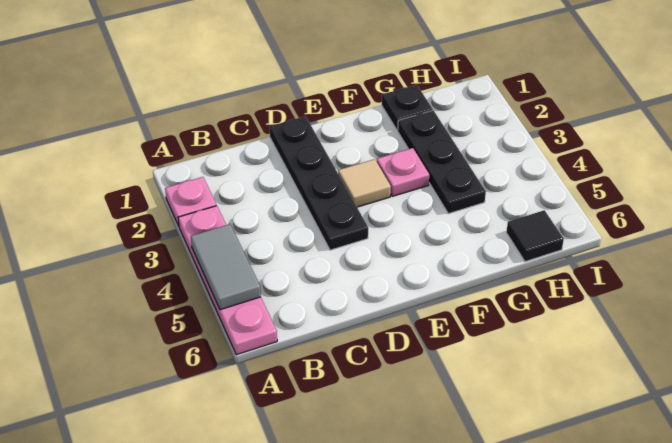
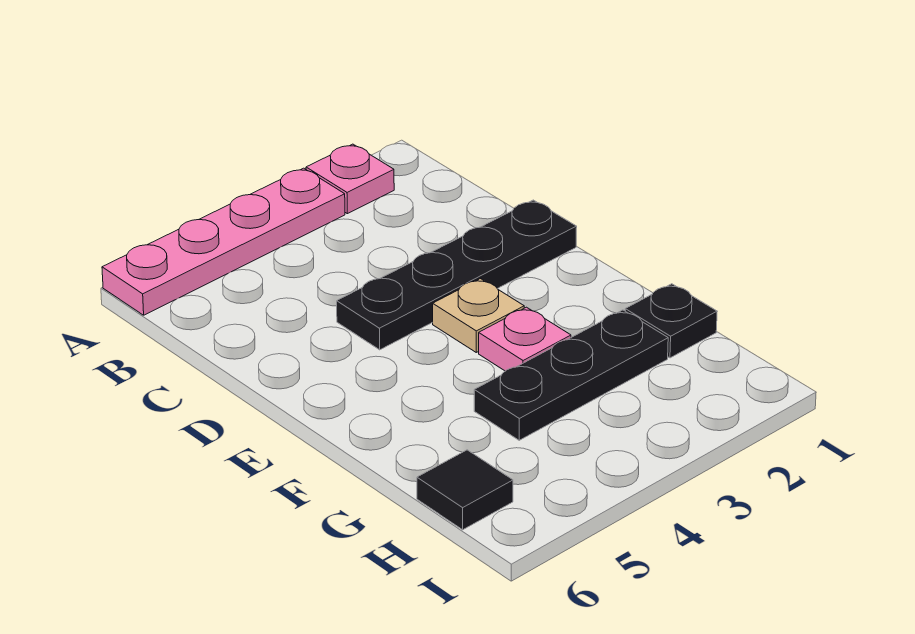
grey 1x2 tile [191,224,261,310] -> none
tan 1x1 tile [338,159,391,207] -> tan 1x1 plate [433,279,524,352]

